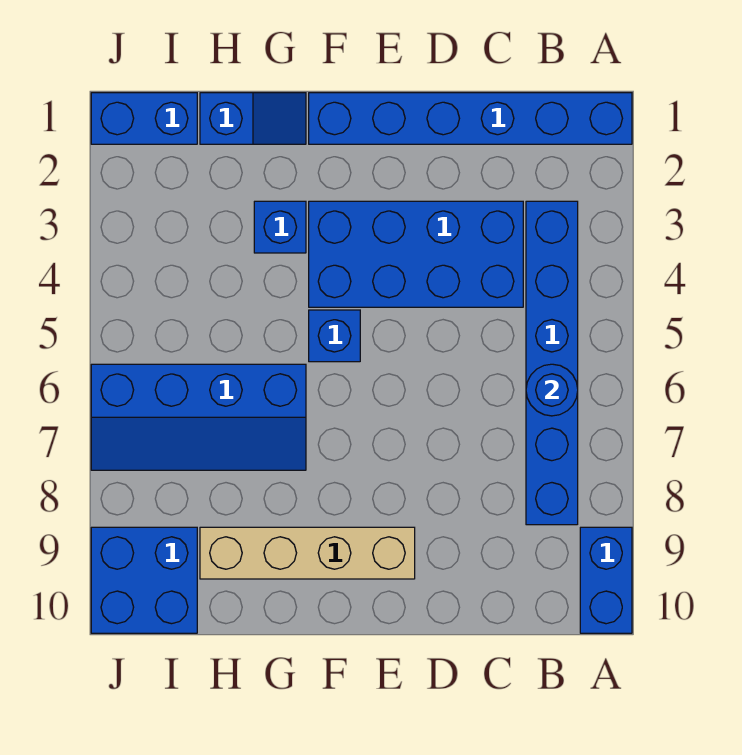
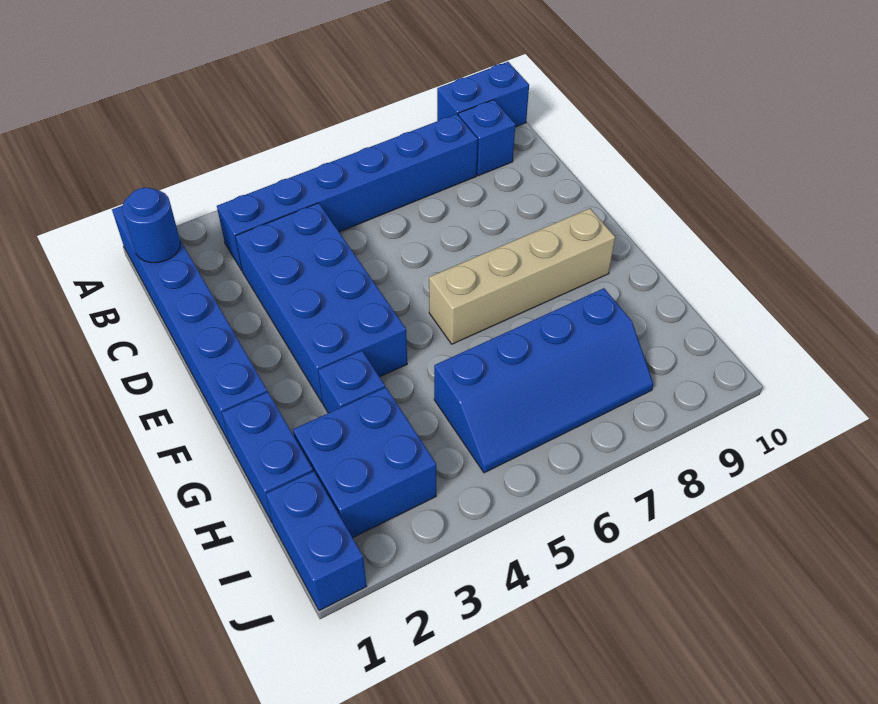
blue 1x1 round brick [526,364,578,416] -> blue 1x1 round brick moved to [122,188,181,263]
tan 1x4 brick [200,527,415,579] -> tan 1x4 brick turned to [429,208,615,344]
blue 1x1 brick [309,310,360,362] -> blue 1x1 brick moved to [458,100,515,176]
blue 1x2 slope [200,93,306,144] -> blue 1x2 brick [222,392,313,523]
blue 2x4 slope [91,364,306,470] -> blue 2x4 slope turned to [434,288,653,473]
blue 2x2 brick [91,527,197,633] -> blue 2x2 brick moved to [293,387,436,538]

